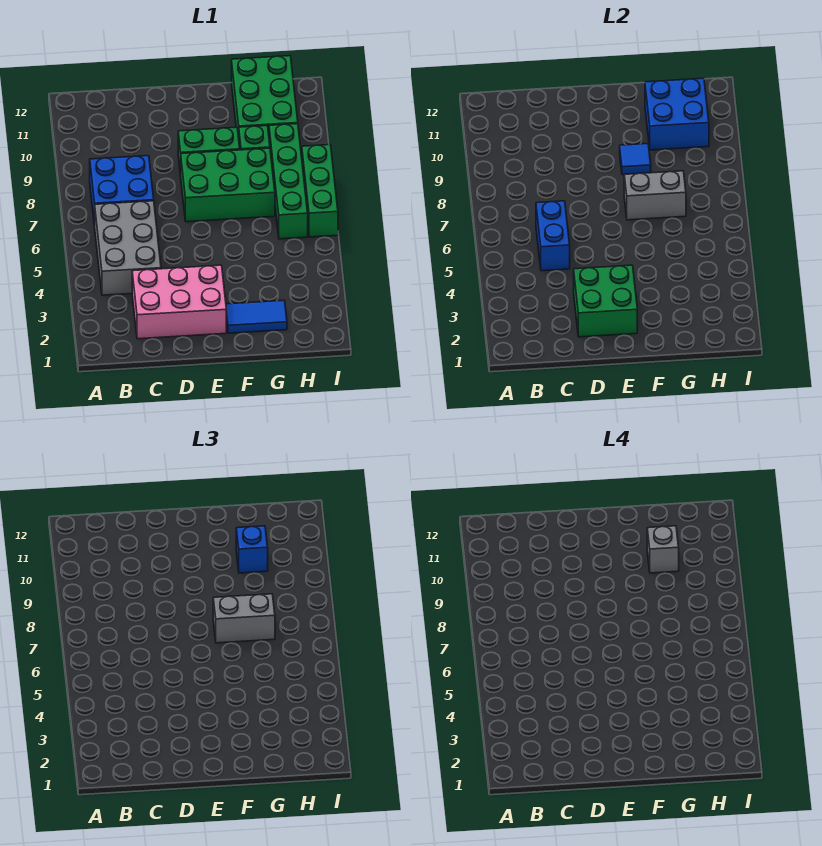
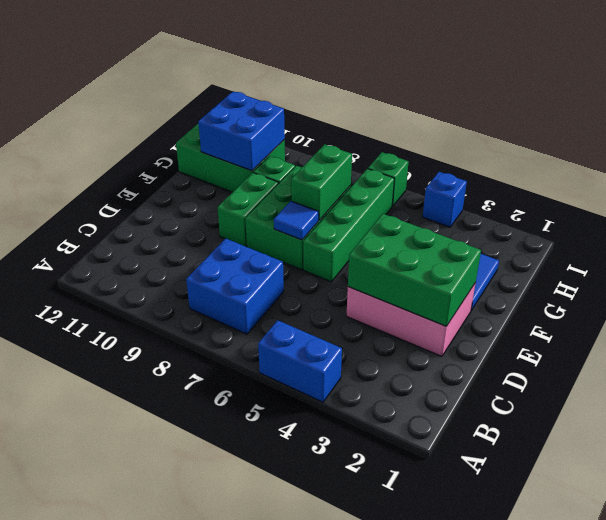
grey 2x3 brick [95,201,161,295] -> none
pink 2x3 brick [132,265,226,339] -> pink 2x3 brick turned to [346,284,475,357]
blue 1x2 brick [536,201,570,271] -> blue 1x2 brick moved to [258,320,342,402]
green 2x2 brick [574,265,637,337] -> green 2x3 brick [348,214,481,326]
grey 1x2 brick [624,171,686,220] -> green 1x2 brick [291,144,352,220]
grey 1x2 brick [213,594,275,643] -> none
blue 1x1 tile [620,144,651,175] -> blue 1x1 tile moved to [274,201,319,240]
blue 1x1 brick [236,526,268,573] -> blue 1x1 brick moved to [423,172,467,227]
grey 1x1 brick [647,526,679,573] -> none
green 1x4 brick [269,124,308,239] -> green 1x4 brick turned to [303,169,394,282]
green 1x3 brick [302,145,338,237] -> green 1x1 brick [368,152,408,206]

